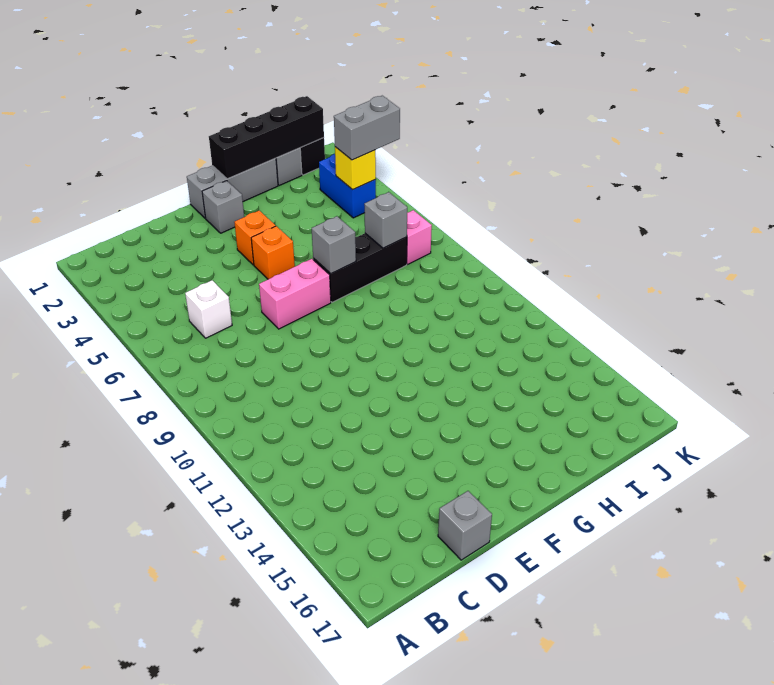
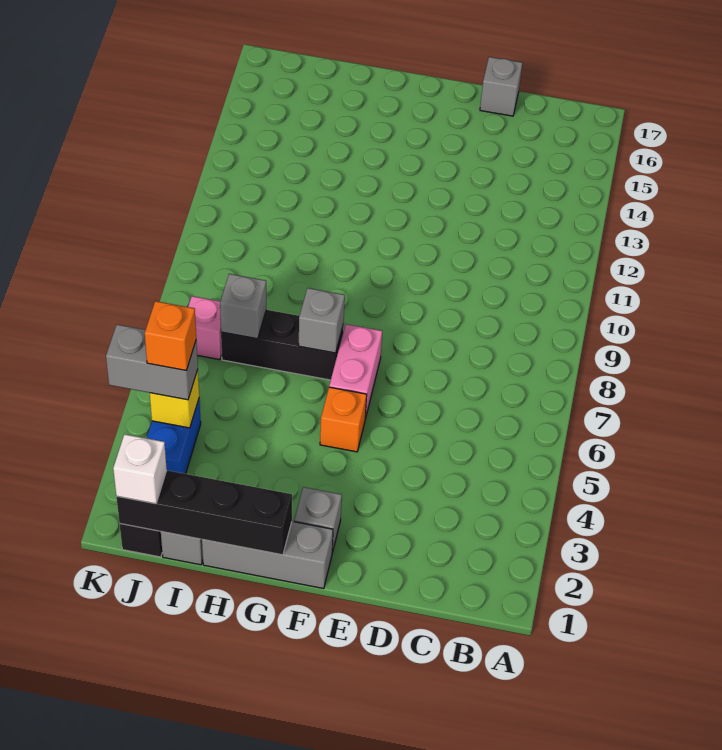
white 1x1 brick [185,280,232,338] -> white 1x1 brick moved to [113,434,167,504]
pink 1x2 brick [259,259,331,329] -> pink 1x2 brick turned to [329,324,382,418]
orange 1x1 brick [234,211,276,265] -> orange 1x1 brick moved to [145,301,196,370]

